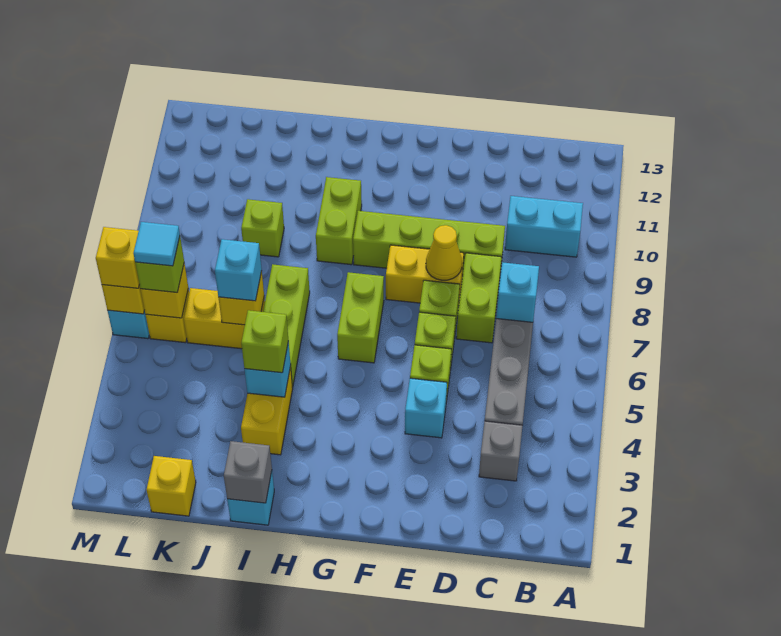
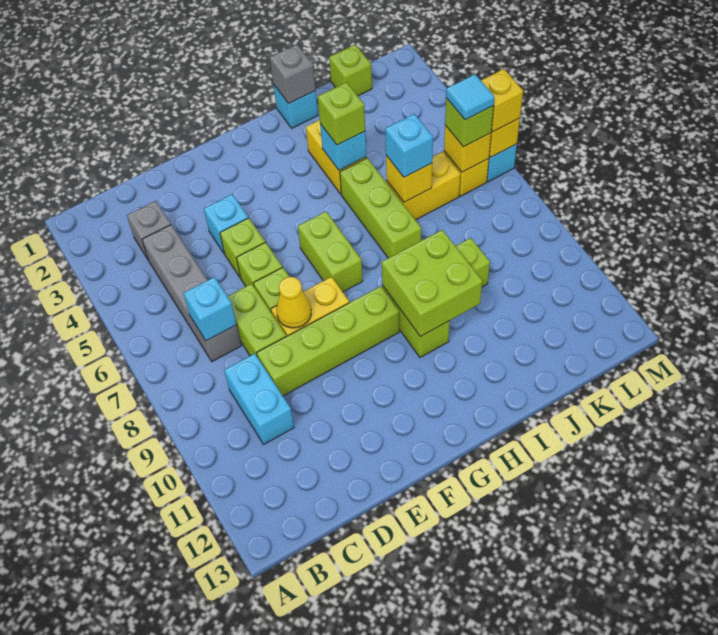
cyan 1x2 brick [505,196,583,257] -> cyan 1x2 brick turned to [224,354,294,444]
none -> lime 2x2 brick [382,230,482,337]
yellow 1x1 brick [146,456,196,516] -> lime 1x1 brick [329,45,372,96]

